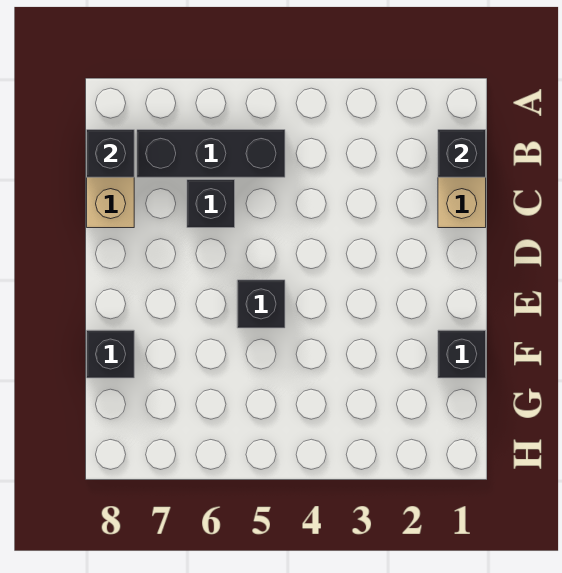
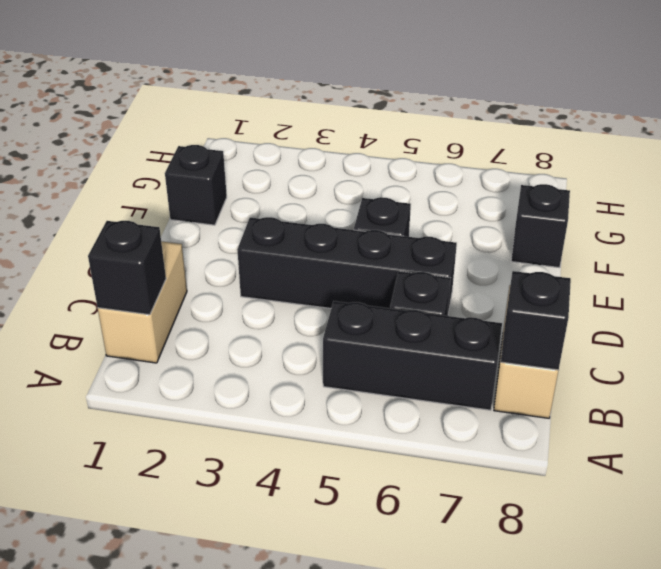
none -> black 1x4 brick [237,217,457,316]

